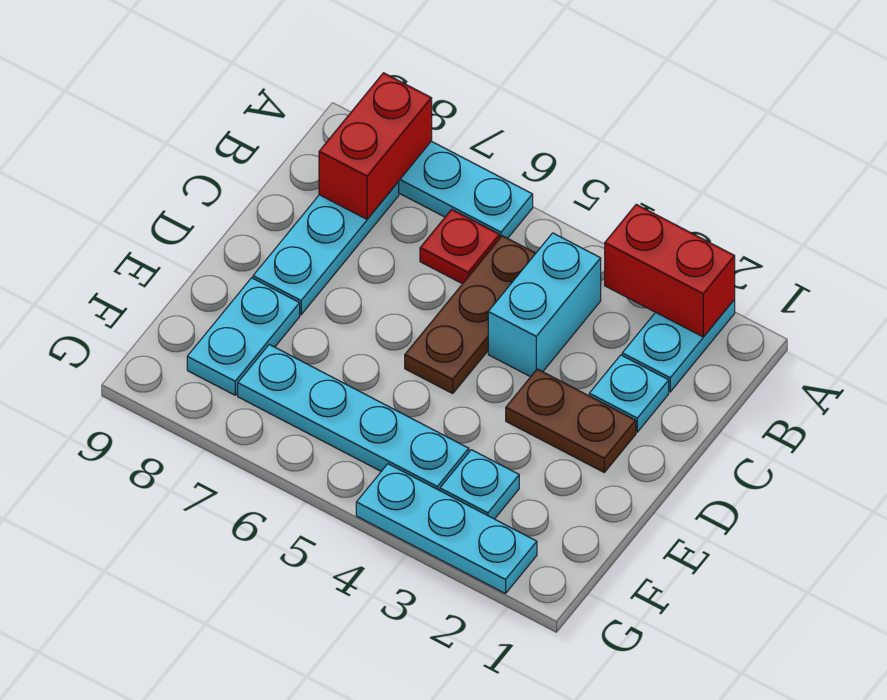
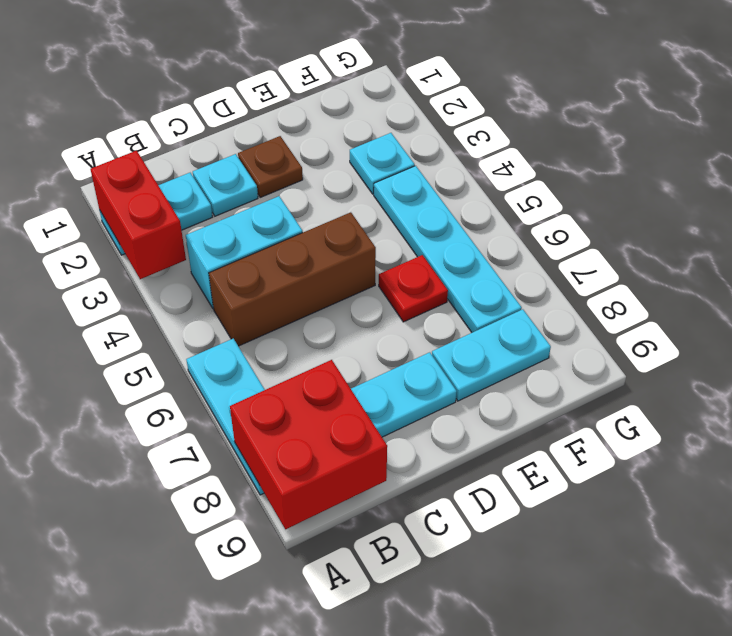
red 1x2 brick [319,73,432,219] -> red 2x2 brick [230,360,387,529]
brown 1x3 plate [405,236,536,394] -> brown 1x3 brick [209,212,376,346]
red 1x1 plate [420,209,500,284] -> red 1x1 plate moved to [379,255,448,322]
brown 1x2 plate [506,369,636,472] -> brown 1x1 plate [238,136,303,197]
cyan 1x3 plate [356,464,537,594] -> none

